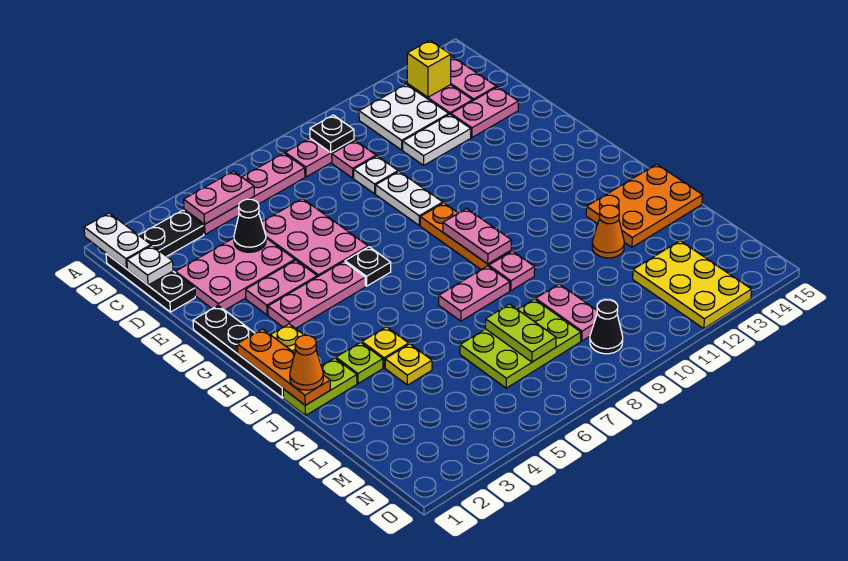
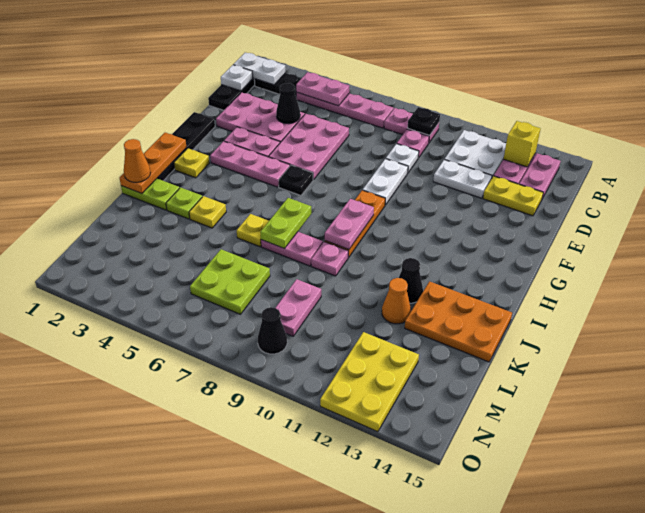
white 1x2 plate [84,213,151,269] -> white 1x2 plate turned to [233,53,285,85]
pink 1x2 plate [451,87,518,137] -> yellow 1x2 plate [483,176,543,216]
none -> black 1x1 cone [399,258,423,303]
yellow 1x1 plate [385,344,432,385] -> yellow 1x1 plate moved to [237,214,269,247]
lime 2x3 plate [460,299,581,388] -> lime 2x2 plate [190,249,270,314]
lime 1x2 plate [485,304,556,362] -> lime 1x2 plate moved to [260,198,311,249]

